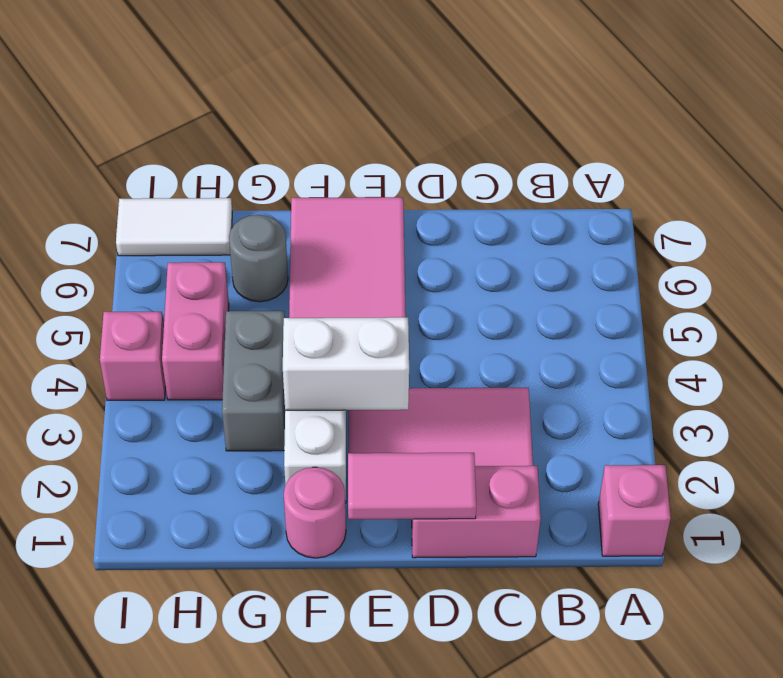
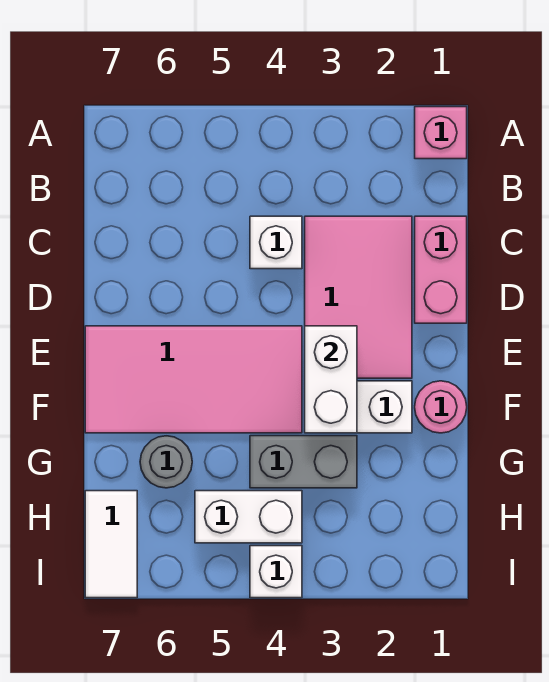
none -> white 1x1 brick [250,216,302,269]
pink 1x2 tile [348,453,476,519] -> none
pink 1x2 brick [162,262,229,400] -> white 1x2 brick [195,491,302,543]
pink 1x1 brick [100,312,166,400] -> white 1x1 brick [250,546,302,598]

